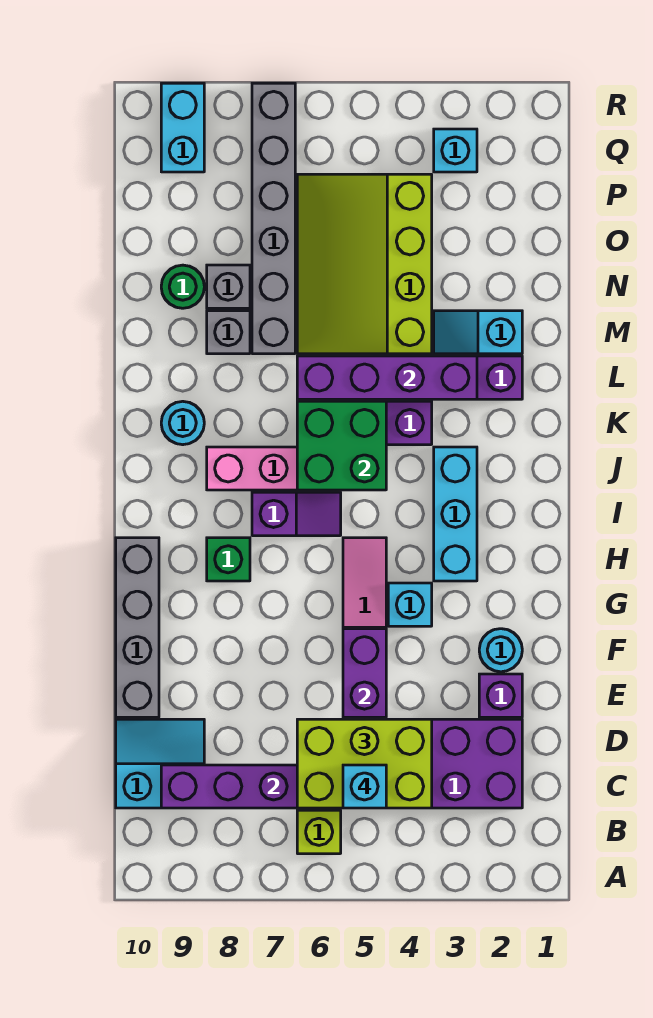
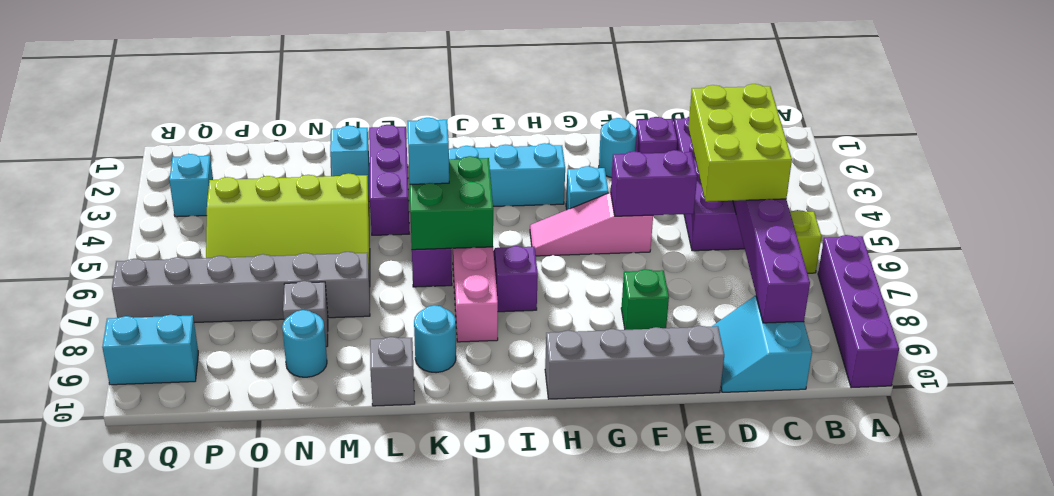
cyan 1x1 brick [343,765,386,808] -> cyan 1x1 brick moved to [407,118,449,184]
green 1x1 brick [207,538,250,581] -> green 1x1 brick moved to [621,269,669,330]
purple 1x4 brick [297,356,477,399] -> purple 1x4 brick moved to [818,235,899,388]
grey 1x1 brick [207,311,250,354] -> grey 1x1 brick moved to [370,337,415,406]
green 1x1 round brick [161,265,204,308] -> cyan 1x1 round brick [282,310,327,377]

